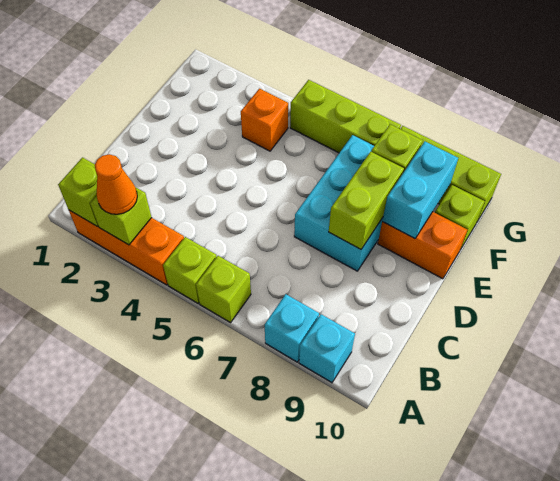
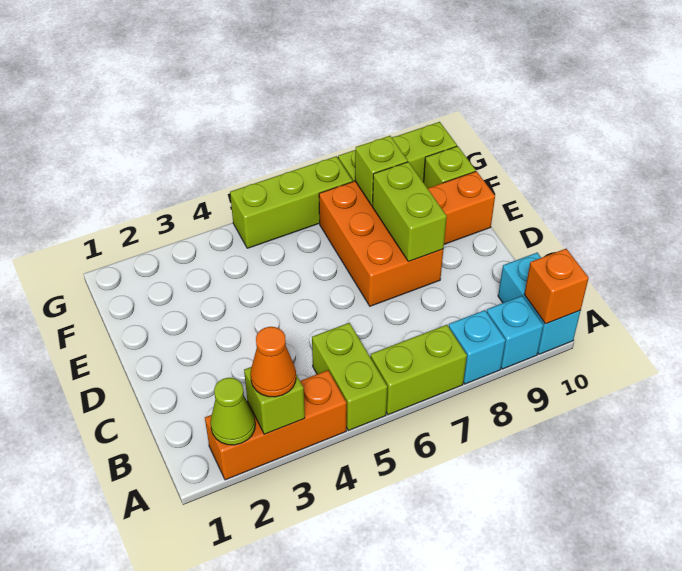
lime 1x1 brick [58,158,98,226] -> lime 1x1 cone [210,378,255,445]
lime 1x1 brick [163,237,217,303] -> lime 1x2 brick [312,323,387,431]
lime 1x1 brick [196,256,251,323] -> lime 1x2 brick [370,325,467,415]
cyan 2x3 brick [294,135,383,271] -> orange 2x3 brick [319,181,443,306]
cyan 1x2 brick [382,142,458,239] -> cyan 1x2 brick moved to [498,253,581,354]
orange 1x1 brick [241,89,288,151] -> orange 1x1 brick moved to [524,249,589,324]

